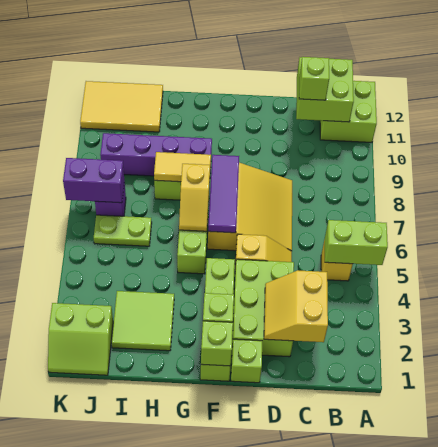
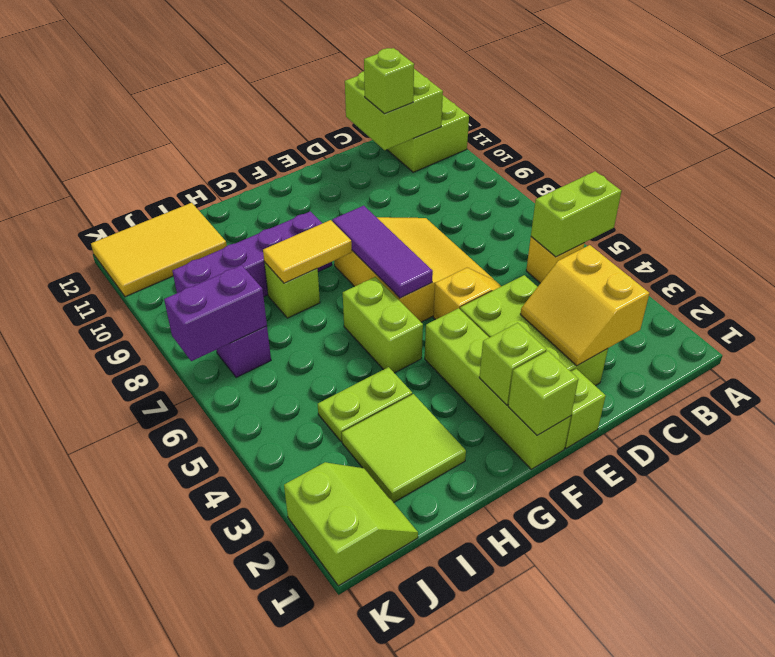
yellow 1x2 slope [179,164,210,231] -> none
lime 1x2 plate [94,215,152,246] -> lime 1x2 plate moved to [318,367,412,442]
lime 2x2 slope [48,303,113,375] -> lime 2x2 slope turned to [284,462,418,586]

